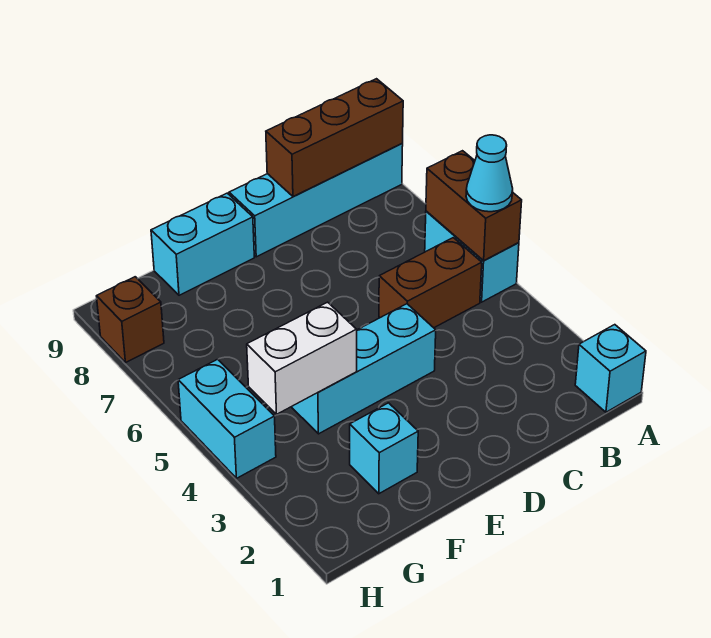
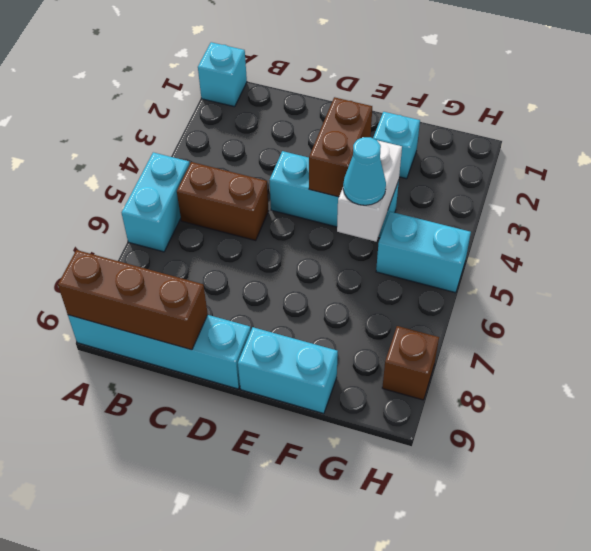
brown 1x2 brick [426,151,522,261] -> brown 1x2 brick moved to [309,97,372,197]
cyan 1x1 cone [466,135,513,212] -> cyan 1x1 cone moved to [343,137,386,205]
white 1x2 brick [247,302,357,414] -> white 1x2 brick turned to [337,137,402,242]
cyan 1x2 brick [178,359,276,478] -> cyan 1x2 brick turned to [376,212,471,293]

